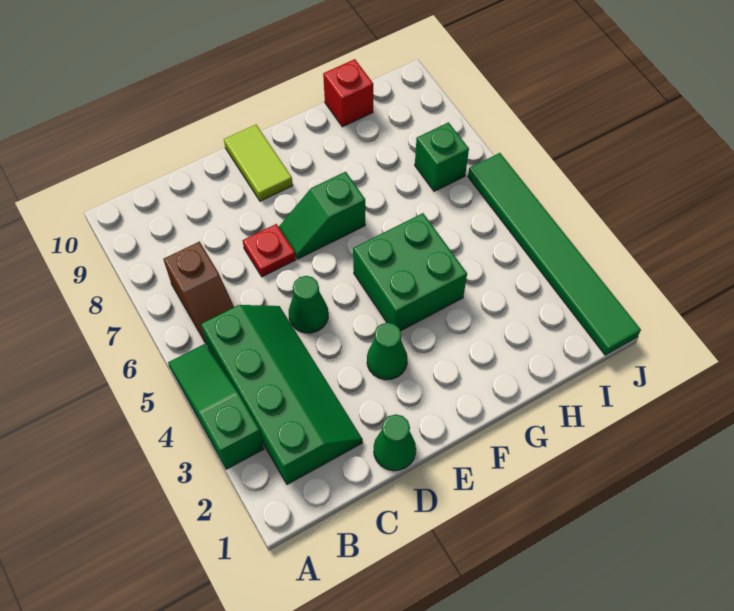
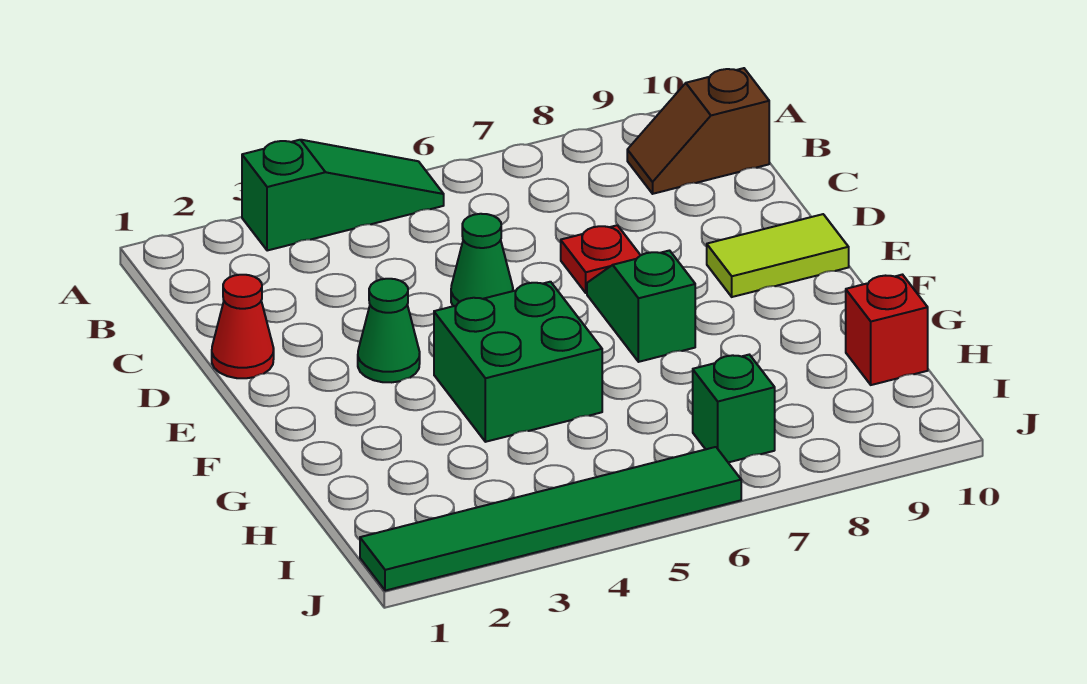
green 2x4 slope [201,305,363,484] -> none
brown 1x2 slope [163,242,234,345] -> brown 1x2 slope moved to [627,68,769,194]
green 1x1 cone [374,414,416,471] -> red 1x1 cone [212,275,274,378]

